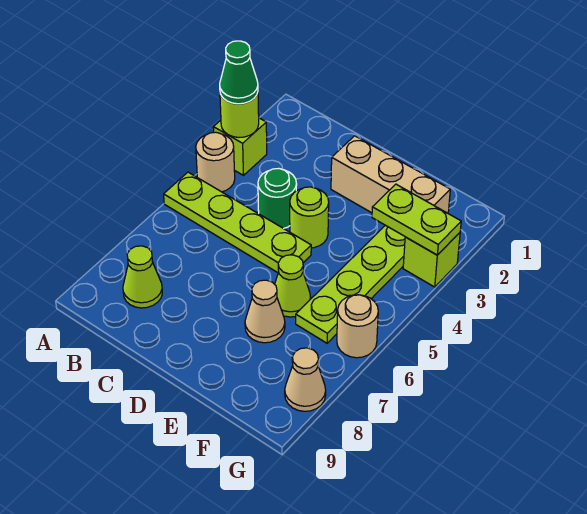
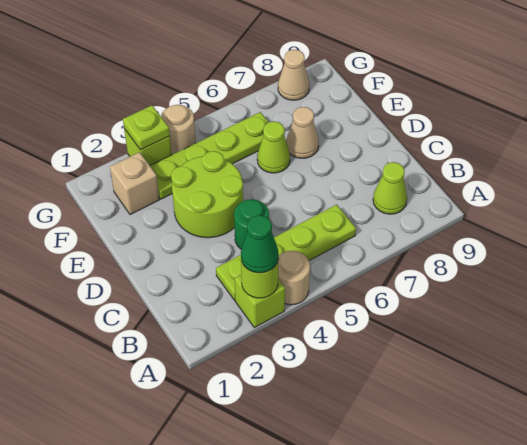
lime 1x4 plate [164,172,311,273] -> lime 1x4 plate turned to [216,205,356,300]
tan 1x3 brick [331,136,450,213] -> tan 1x1 brick [110,152,159,215]
lime 1x1 round brick [290,187,329,248] -> lime 2x2 round brick [171,151,243,238]
lime 1x2 plate [372,184,461,255] -> lime 1x1 plate [123,105,170,150]
tan 1x1 round brick [337,295,378,358] -> tan 1x1 round brick moved to [161,105,196,155]

